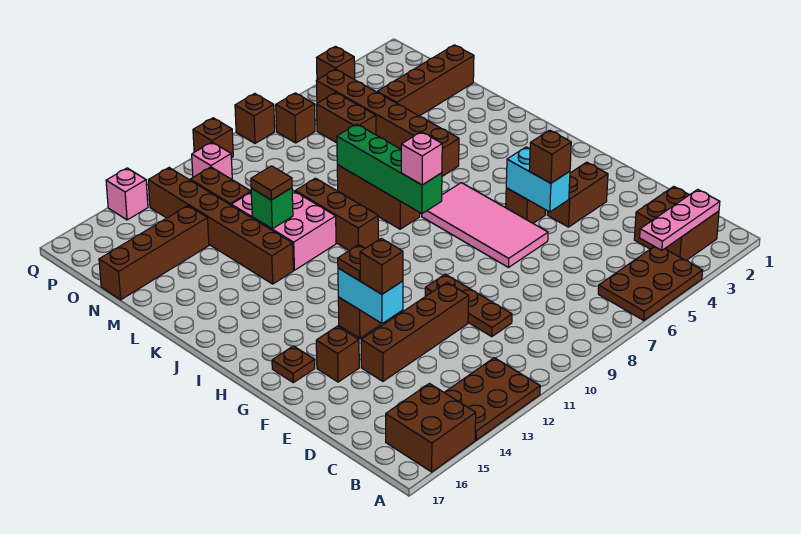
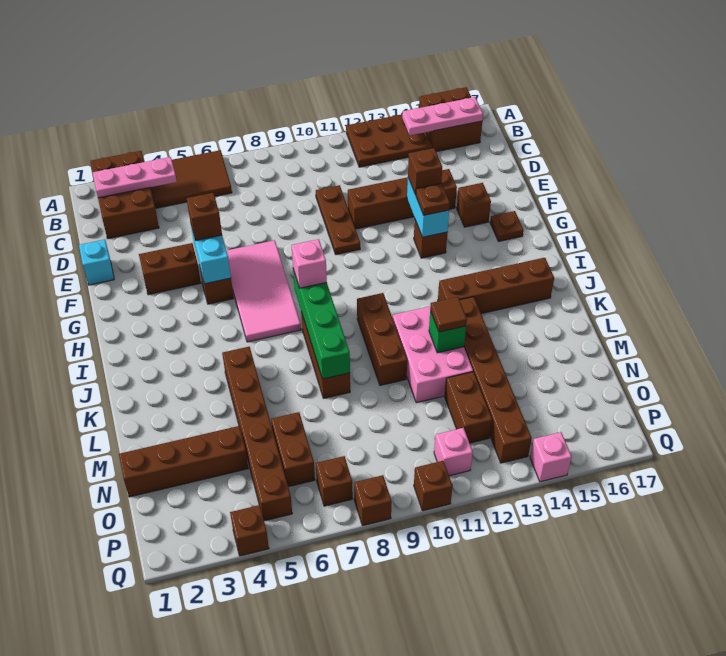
brown 2x3 plate [598,246,703,321] -> brown 2x3 tile [151,150,232,208]
brown 2x2 brick [634,187,719,260] -> brown 2x3 brick [90,151,159,239]
none -> pink 1x3 plate [402,97,483,135]
none -> cyan 1x1 brick [79,240,114,285]
brown 1x4 brick [99,206,209,300] -> brown 1x4 brick moved to [438,258,554,314]

